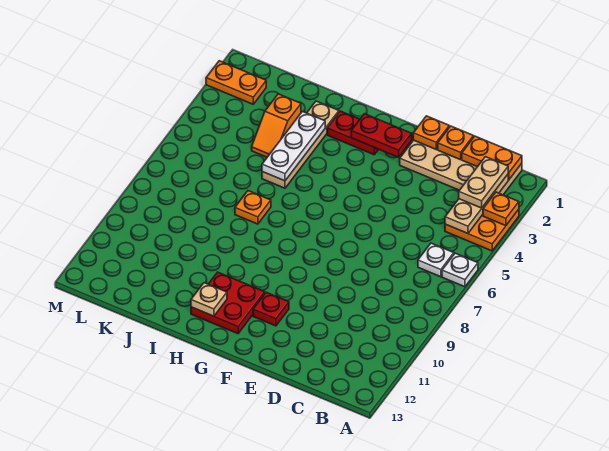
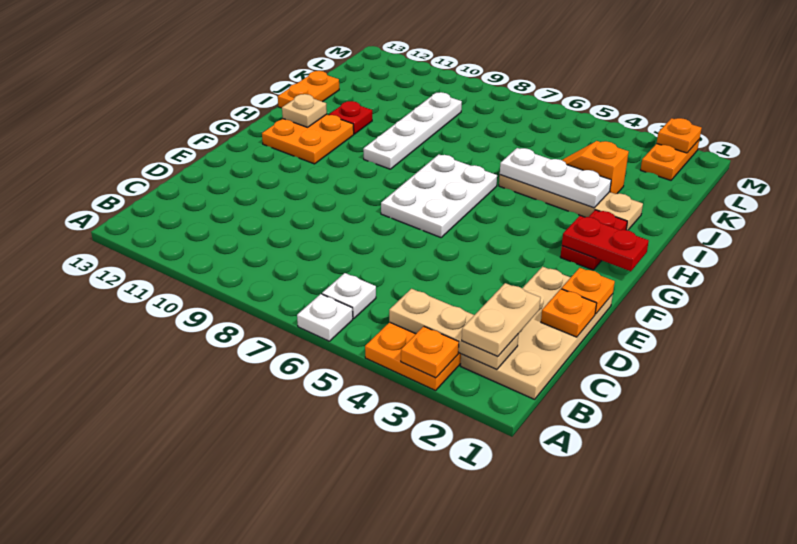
orange 1x2 plate [462,136,522,180] -> orange 1x2 plate moved to [278,71,339,108]
tan 1x2 plate [459,157,508,208] -> tan 1x2 plate turned to [462,283,541,357]
red 1x2 plate [351,114,412,157] -> red 1x2 plate turned to [562,216,649,271]
none -> white 2x3 plate [381,155,497,238]
red 1x1 plate [253,292,289,326] -> red 1x1 plate moved to [329,101,372,134]
red 2x2 plate [191,272,265,334] -> orange 2x2 plate [262,114,354,164]
none -> white 1x4 plate [363,92,462,169]
orange 1x1 plate [235,191,271,224] -> orange 1x1 plate moved to [657,118,702,153]

